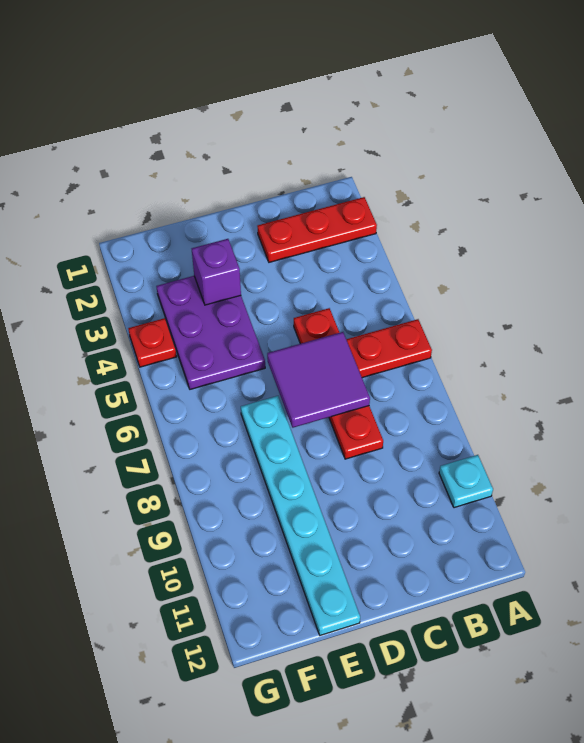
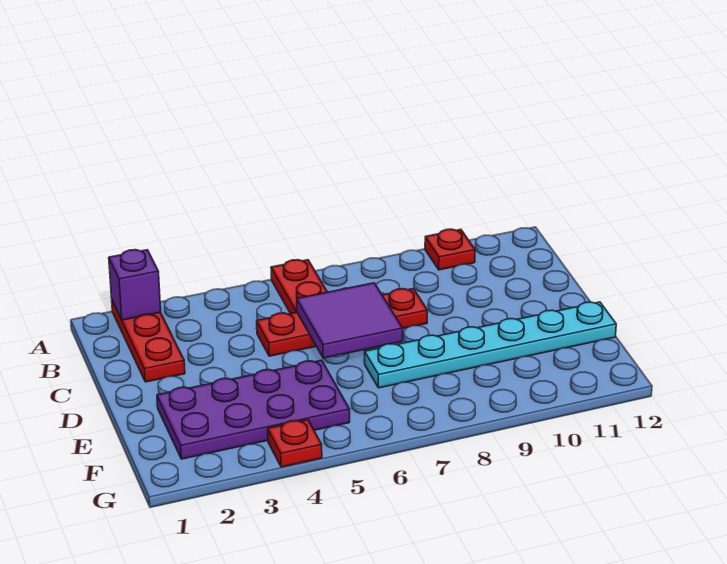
cyan 1x1 plate [439,455,493,508] -> red 1x1 plate [425,229,475,270]
purple 2x3 plate [156,276,265,389] -> purple 2x4 plate [157,360,350,459]
purple 1x1 brick [192,239,241,305] -> purple 1x1 brick moved to [109,250,161,320]

